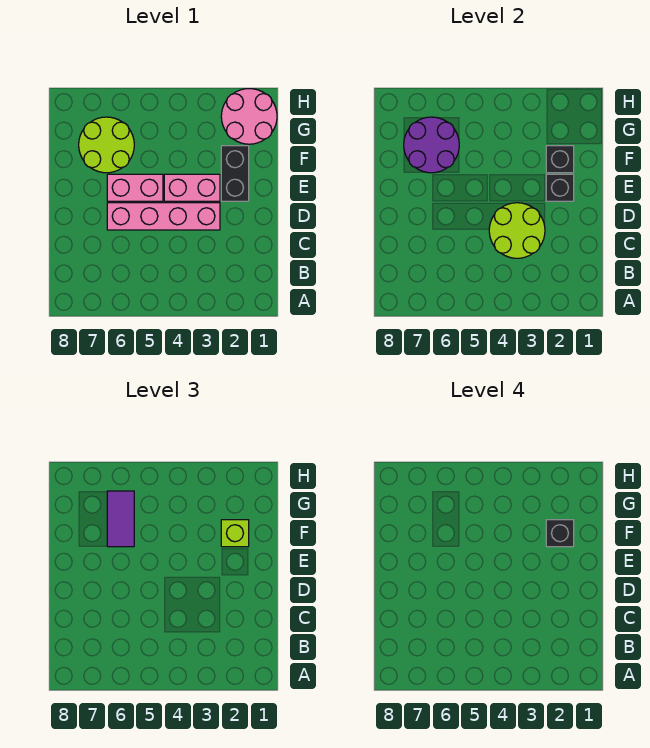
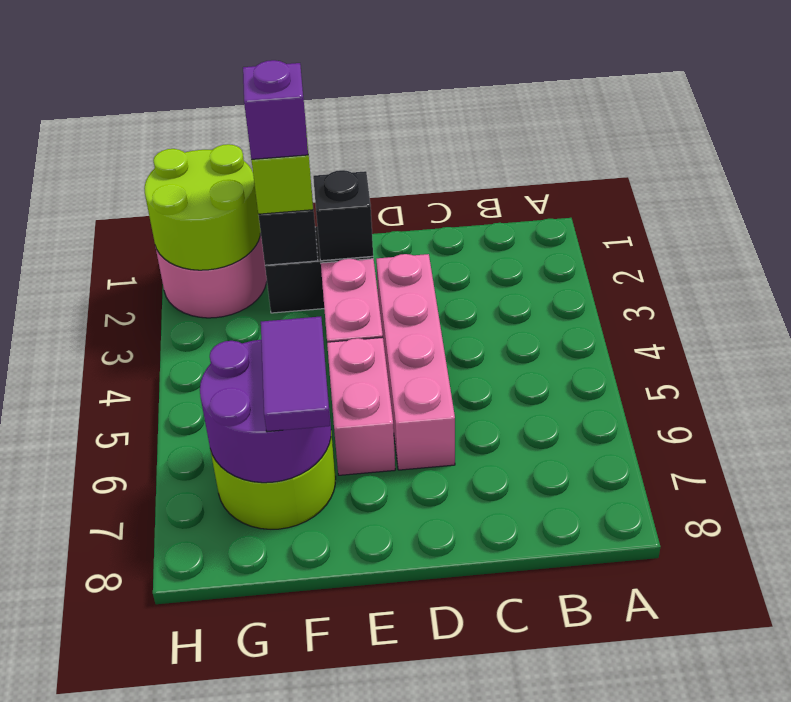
lime 2x2 round brick [489,203,545,258] -> lime 2x2 round brick moved to [144,144,261,270]
black 1x1 brick [546,520,574,547] -> purple 1x1 brick [243,60,308,159]
purple 1x2 tile [107,491,134,547] -> purple 1x2 tile turned to [261,316,330,432]

